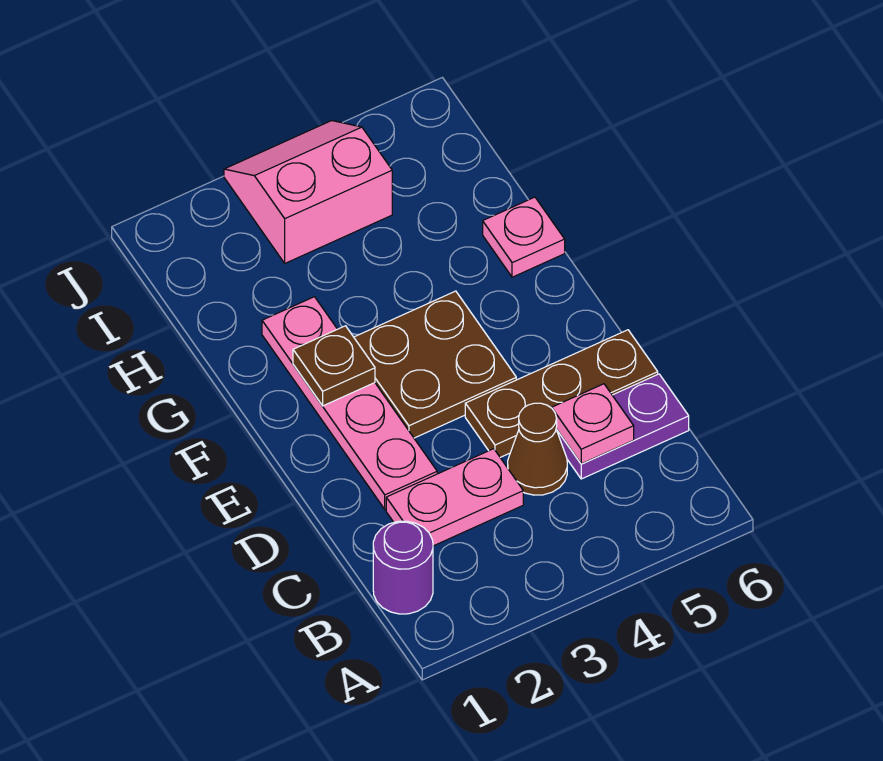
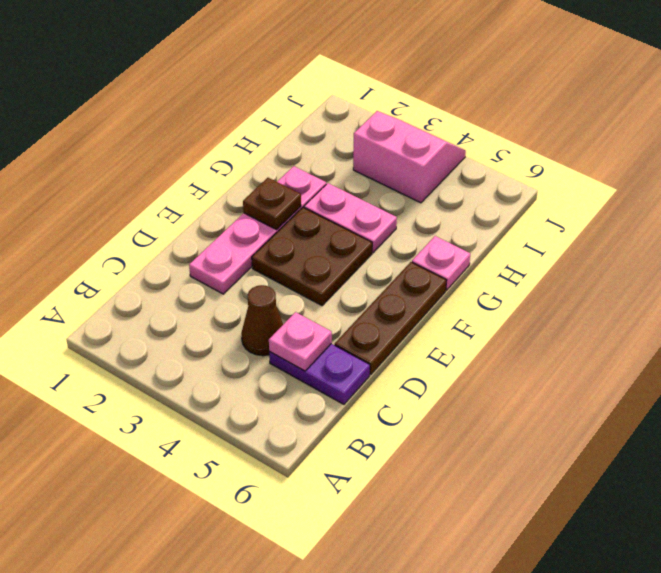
purple 1x1 round brick [373,521,433,614] -> none
pink 1x2 plate [386,449,523,546] -> pink 1x2 plate moved to [304,183,397,253]
brown 1x3 plate [465,330,658,457] -> brown 1x3 plate turned to [335,262,447,375]

